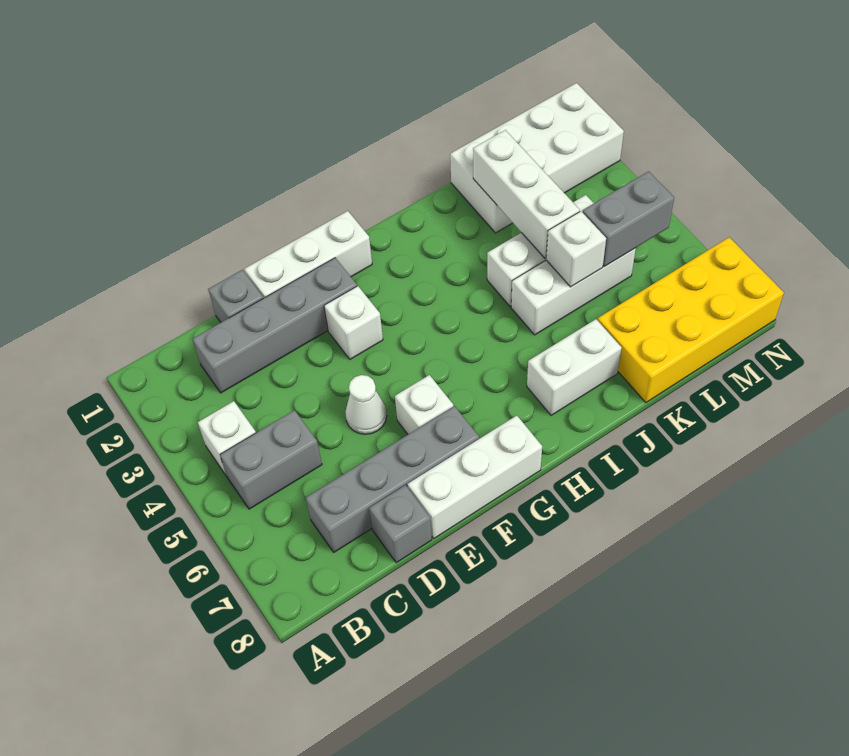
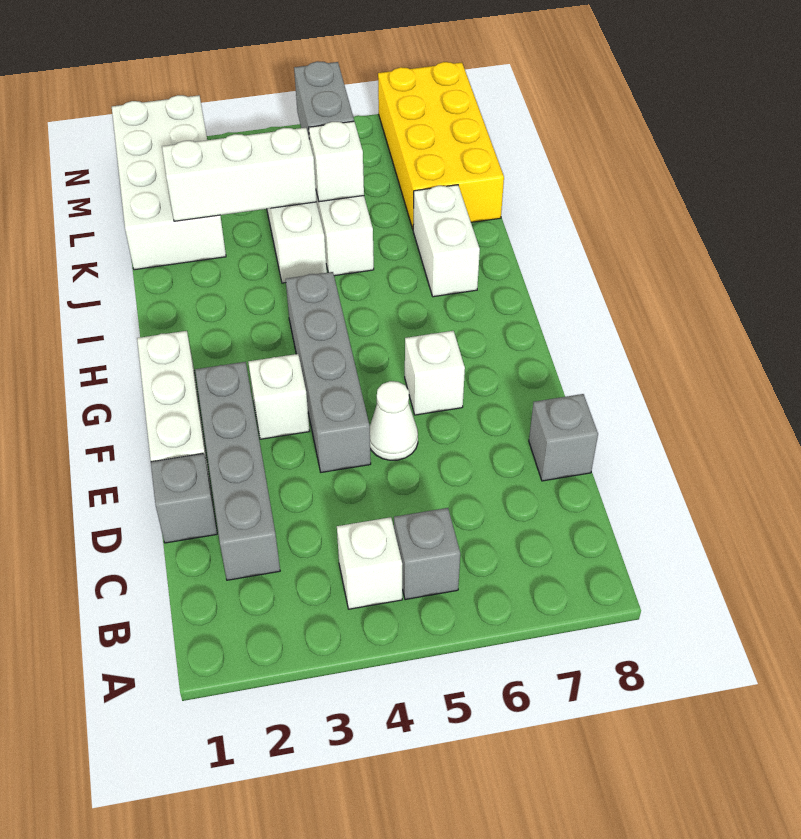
grey 1x2 brick [220,410,322,509] -> grey 1x1 brick [394,508,460,600]
grey 1x4 brick [306,406,479,552] -> grey 1x4 brick moved to [286,272,371,472]
white 1x3 brick [407,416,542,538] -> none

